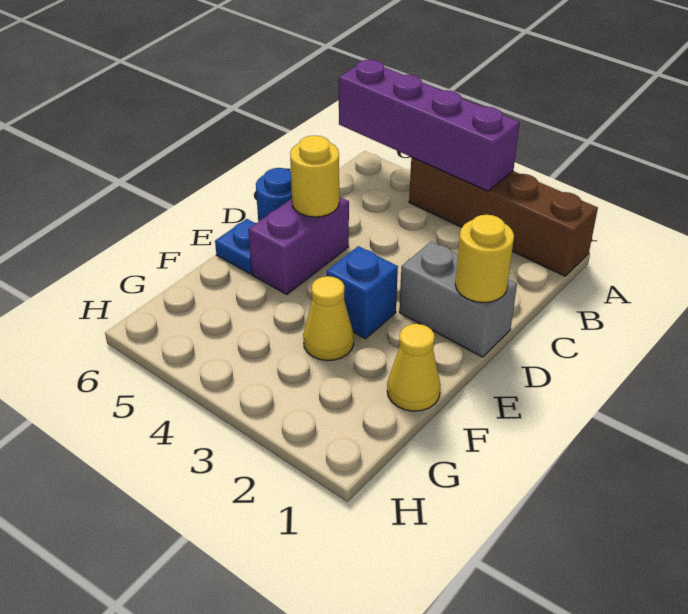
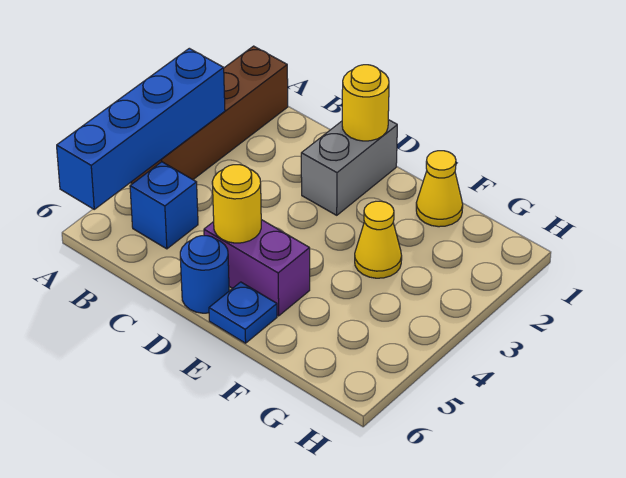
purple 1x4 brick [339,60,520,191] -> blue 1x4 brick [57,48,225,209]
blue 1x1 brick [327,246,398,339] -> blue 1x1 brick moved to [130,162,198,249]

